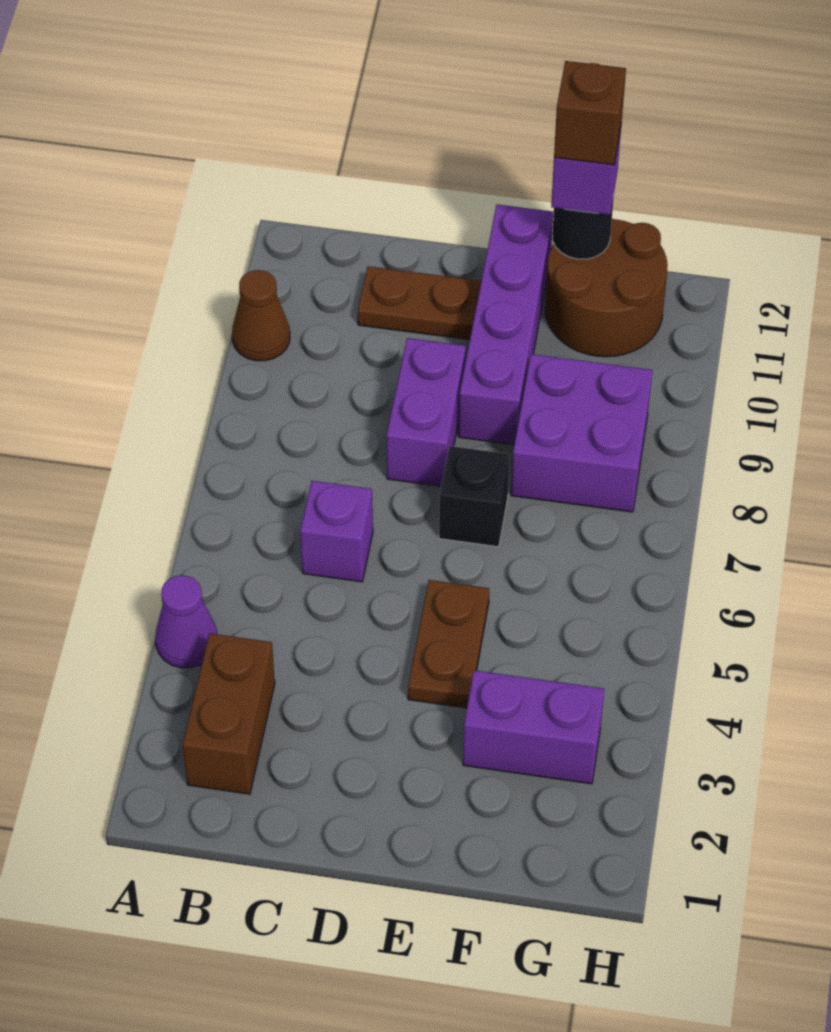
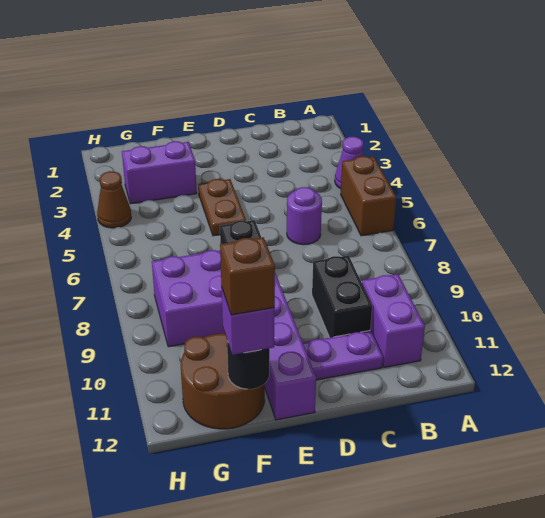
brown 1x1 cone [232,270,290,361] -> brown 1x1 cone moved to [97,171,131,228]
brown 1x2 brick [183,634,275,794] -> brown 1x2 brick moved to [341,156,396,236]
purple 1x1 brick [300,481,373,582] -> purple 1x1 round brick [287,187,322,245]
none -> black 1x2 brick [312,255,372,338]
brown 1x2 plate [358,266,481,340] -> purple 1x2 plate [303,330,383,380]
purple 1x2 brick [387,338,466,486] -> purple 1x2 brick moved to [362,274,425,367]

